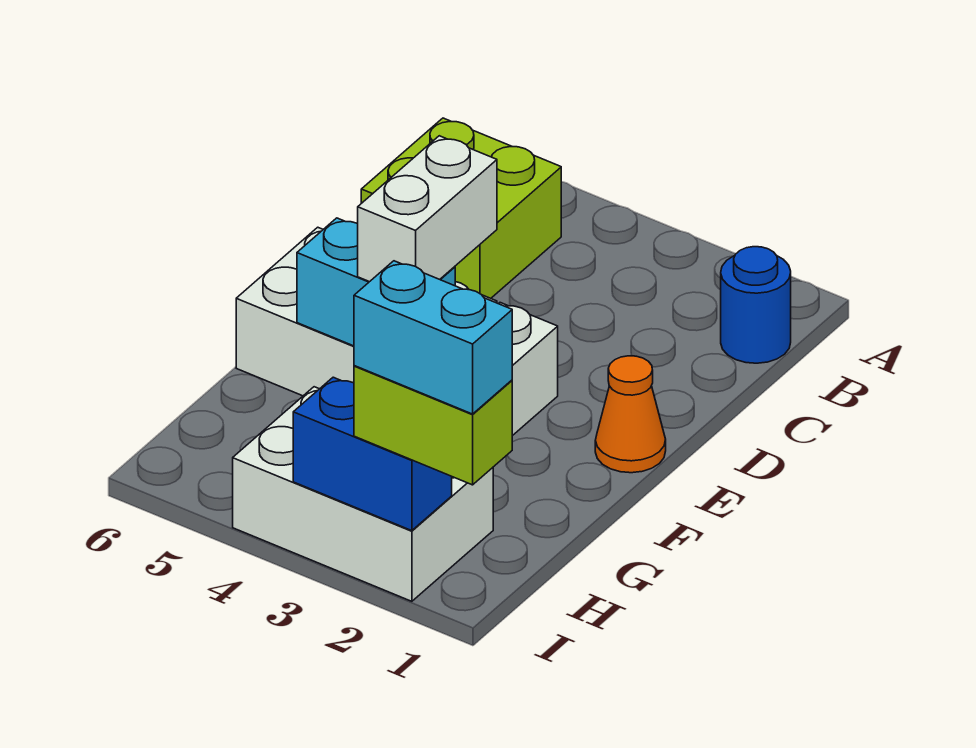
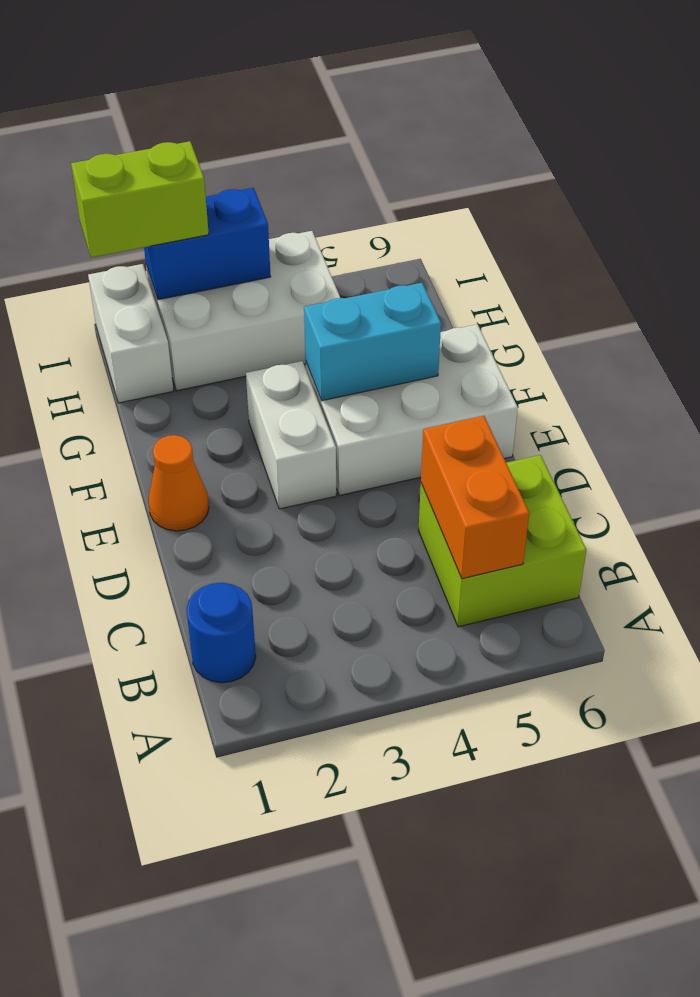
none -> orange 1x2 brick [421,416,529,579]
white 1x2 brick [358,136,497,282] -> white 1x2 brick moved to [88,264,173,403]
cyan 1x2 brick [354,261,512,414] -> none

